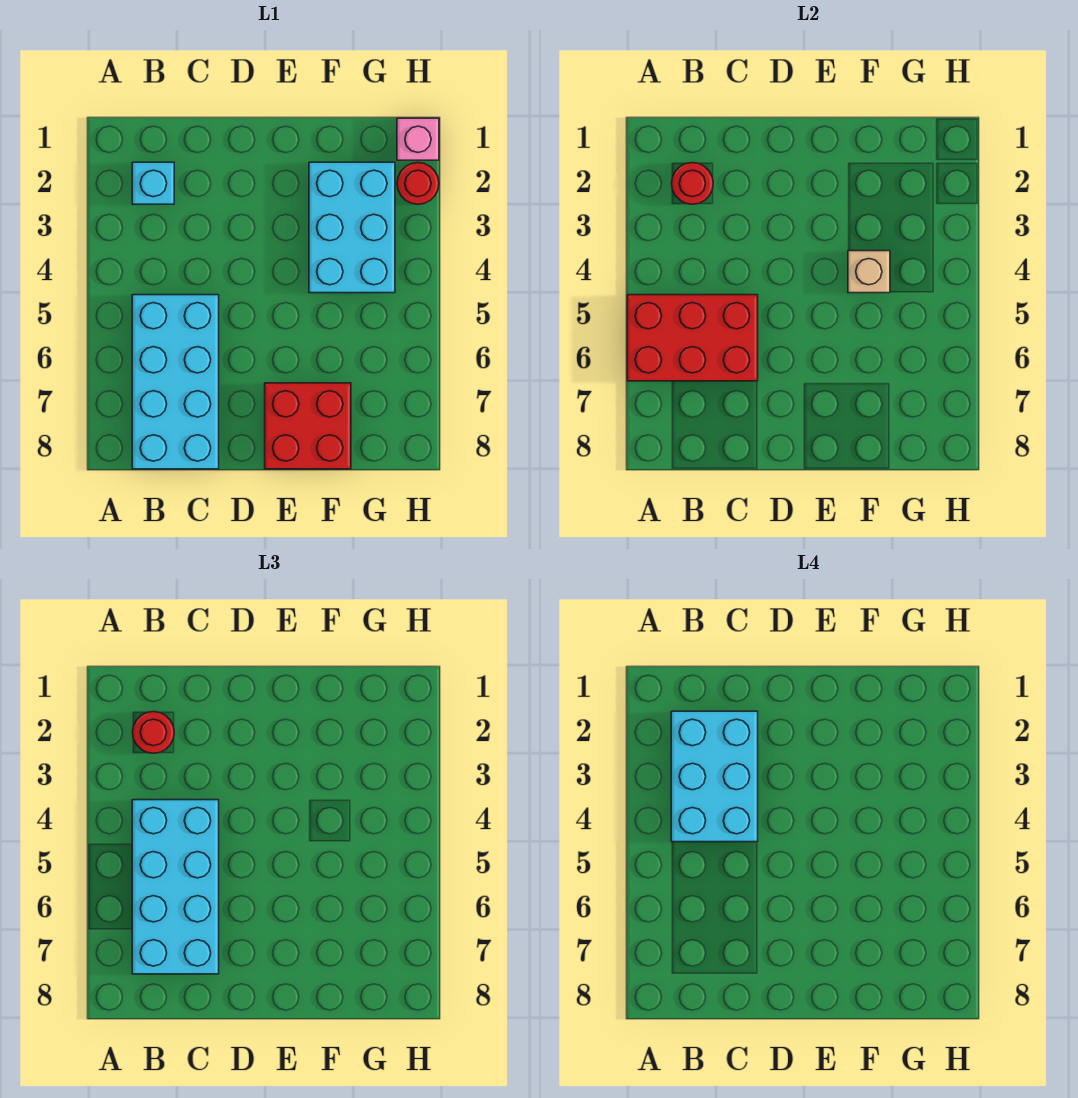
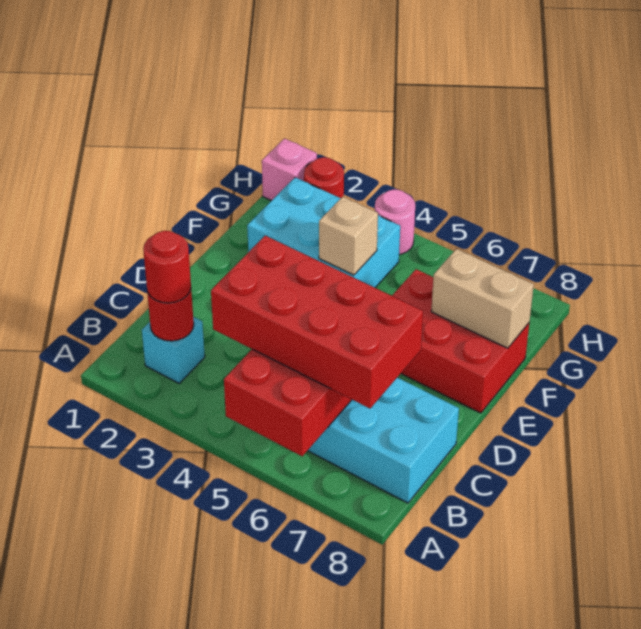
cyan 2x3 brick [671,711,758,842] -> none
cyan 2x4 brick [132,800,219,974] -> red 2x4 brick [211,236,423,408]
red 2x2 brick [265,383,351,469] -> red 2x3 brick [392,269,529,413]
none -> tan 1x2 brick [431,249,534,348]
none -> pink 1x1 round brick [375,189,415,255]

